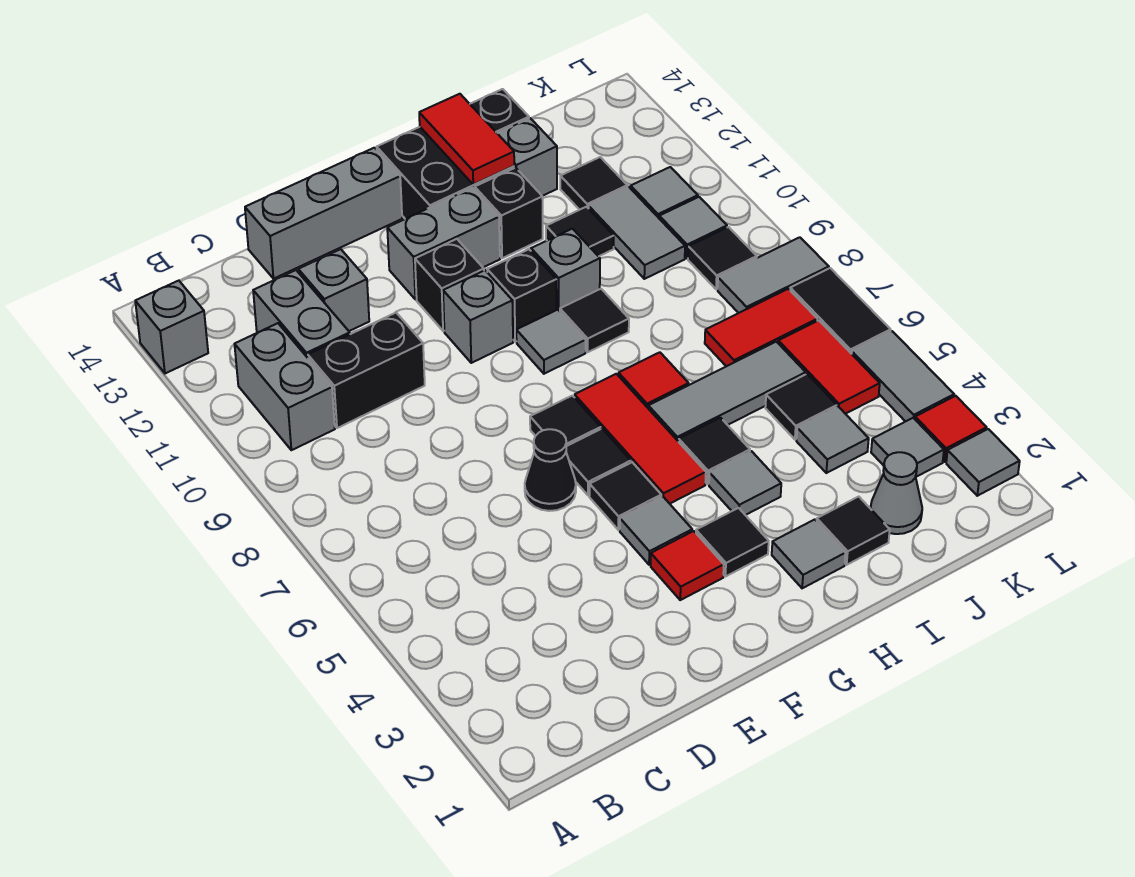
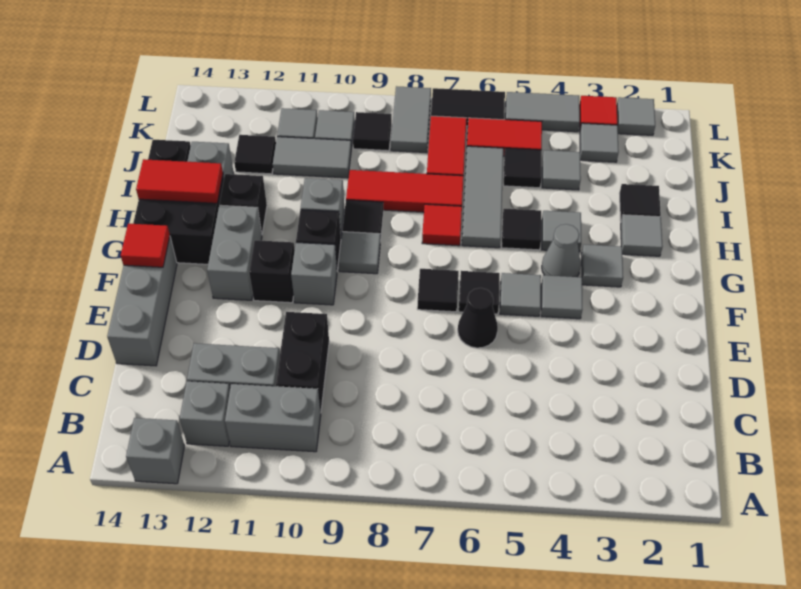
grey 1x1 brick [298,249,369,331] -> grey 1x1 brick moved to [180,381,230,446]
red 1x1 tile [651,531,724,600] -> red 1x1 tile moved to [121,224,170,267]
black 1x1 tile [589,462,661,530] -> grey 1x1 tile [500,273,541,316]
black 1x1 tile [696,508,769,577] -> grey 1x1 tile [582,245,623,287]
red 1x3 tile [575,374,706,504] -> red 1x3 tile moved to [346,170,464,212]
black 1x1 tile [546,207,614,256] -> none
grey 1x1 cone [871,452,922,534] -> grey 1x1 cone moved to [542,224,581,277]

